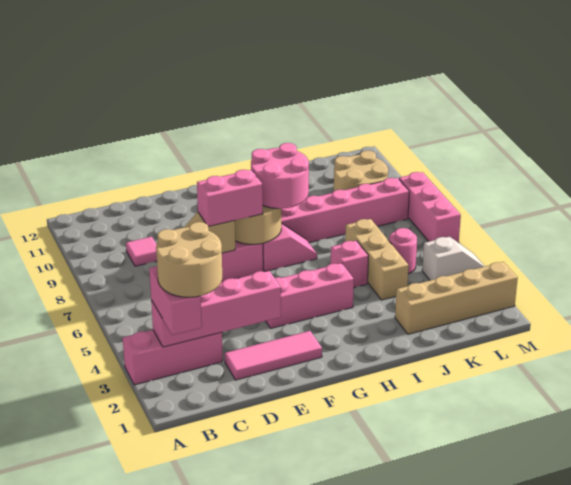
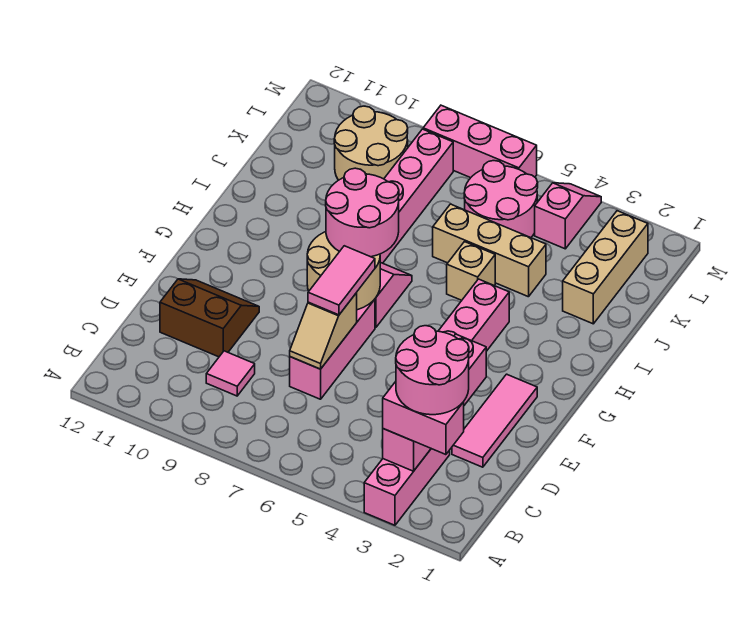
tan 2x2 round brick [156,222,222,297] -> pink 2x2 round brick [396,326,469,415]
none -> brown 2x2 slope [160,279,259,357]
pink 1x2 brick [197,170,263,227] -> pink 1x2 tile [308,246,375,315]
pink 1x1 brick [331,241,368,287] -> tan 1x1 brick [447,242,495,300]
tan 1x4 brick [395,262,518,334] -> tan 1x3 brick [563,211,648,324]
pink 1x1 round brick [389,228,417,274] -> pink 2x2 round brick [464,161,538,238]
white 1x2 slope [422,237,485,280] -> pink 1x2 slope [535,183,601,249]

